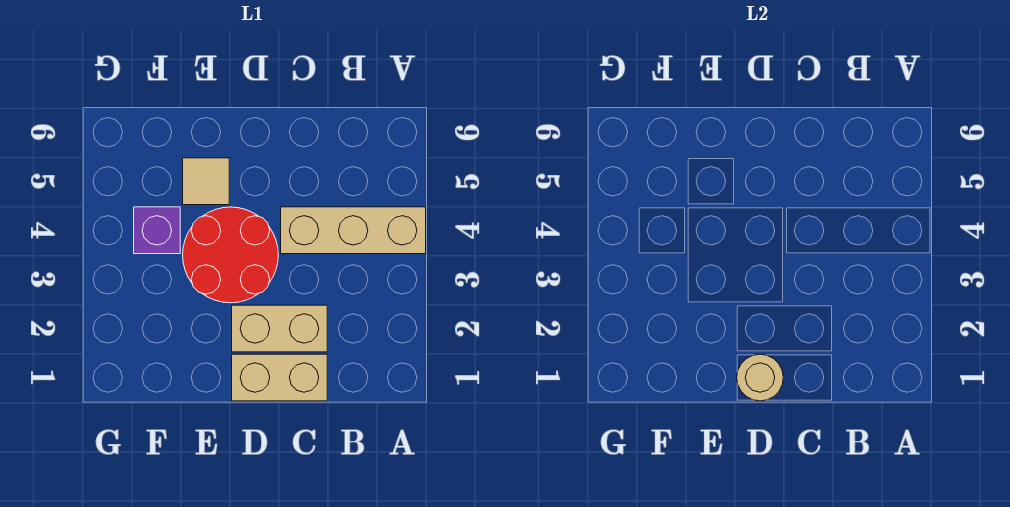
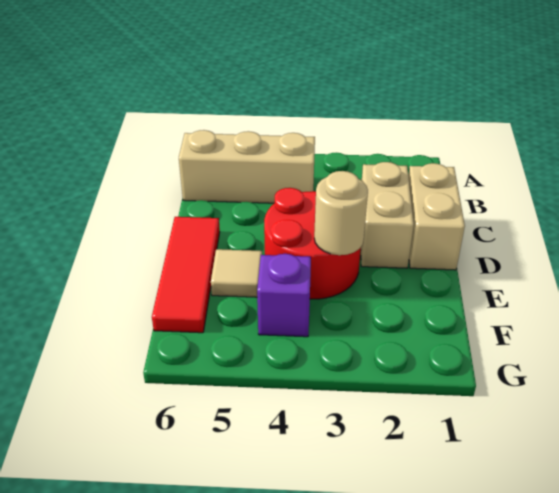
tan 1x3 brick [281,207,426,254] -> tan 1x3 brick turned to [179,130,315,203]
tan 1x1 round brick [737,354,783,401] -> tan 1x1 round brick moved to [314,171,368,255]
none -> red 1x3 tile [152,217,220,333]

